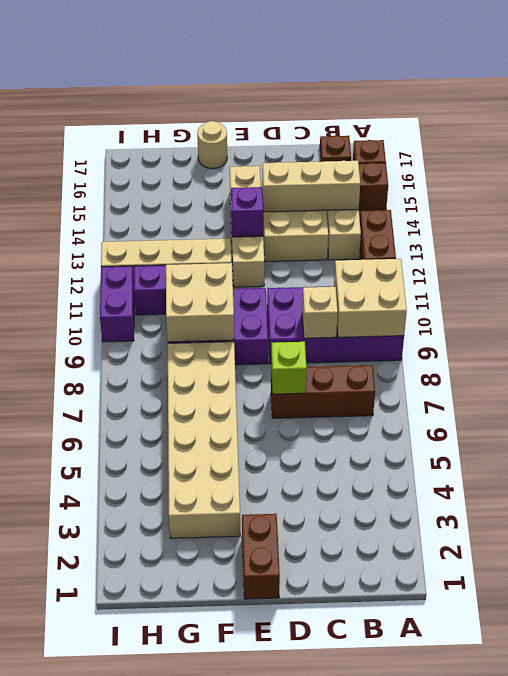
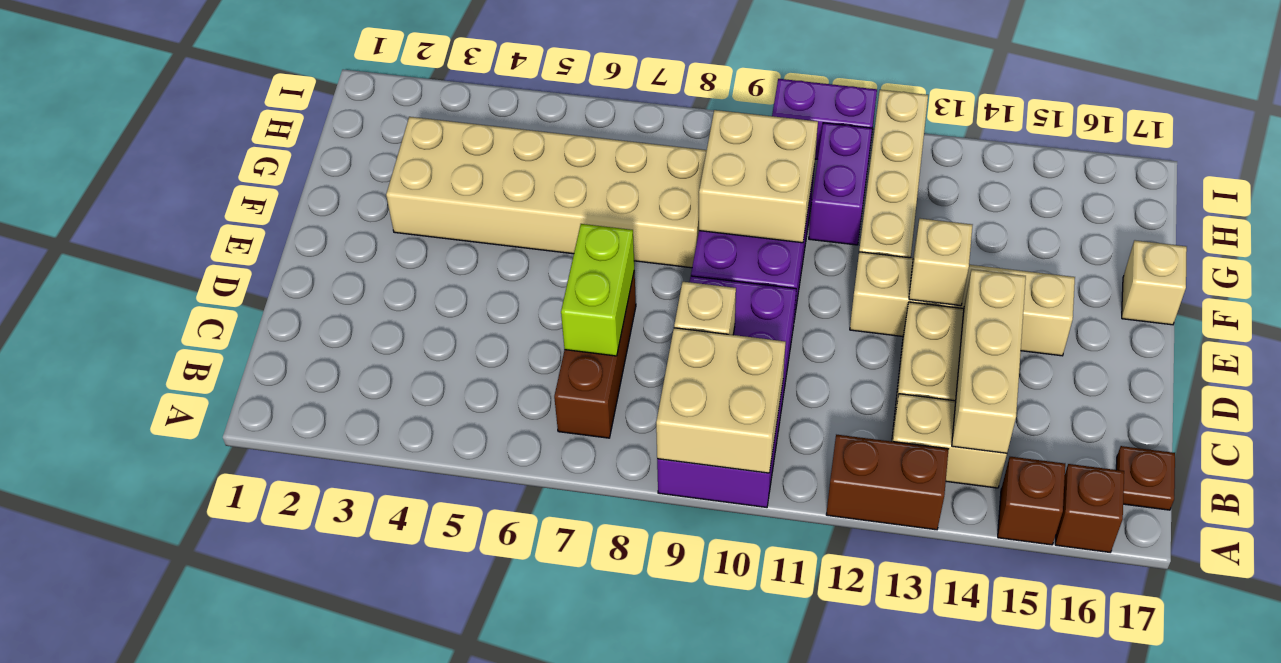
lime 1x1 brick [271,342,307,394] -> lime 1x2 brick [561,224,634,356]
brown 1x2 brick [242,514,280,599] -> none
purple 1x1 brick [231,187,263,237] -> tan 1x1 brick [909,219,972,306]
tan 1x1 round brick [197,121,227,169] -> tan 1x1 brick [1122,240,1187,325]

